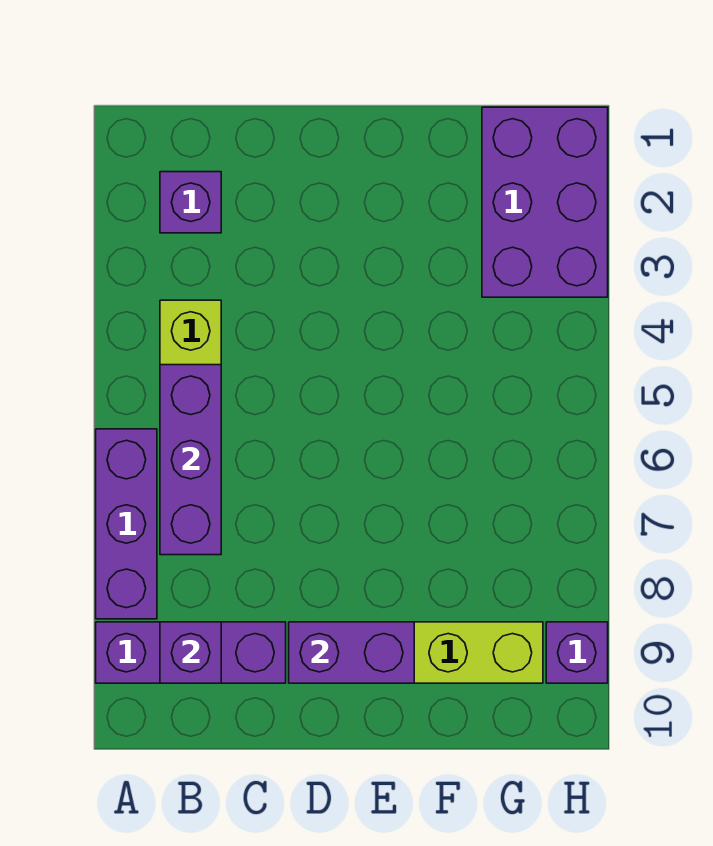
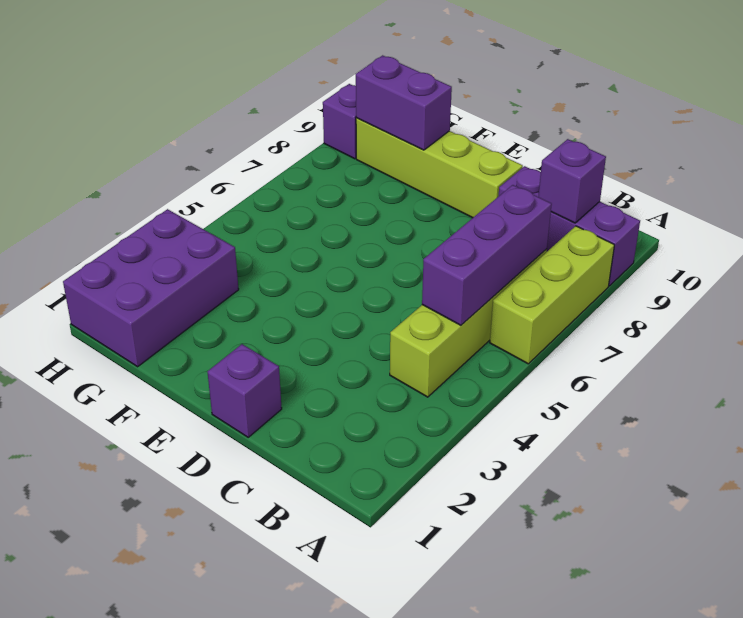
purple 1x3 brick [96,429,157,619] -> lime 1x3 brick [490,226,614,364]
purple 1x1 brick [160,172,221,233] -> purple 1x1 brick moved to [208,344,282,437]
purple 1x2 brick [289,622,414,683] -> purple 1x2 brick moved to [356,55,452,150]

